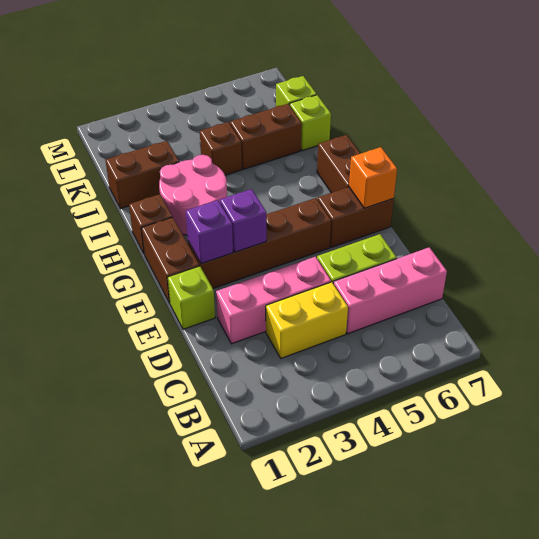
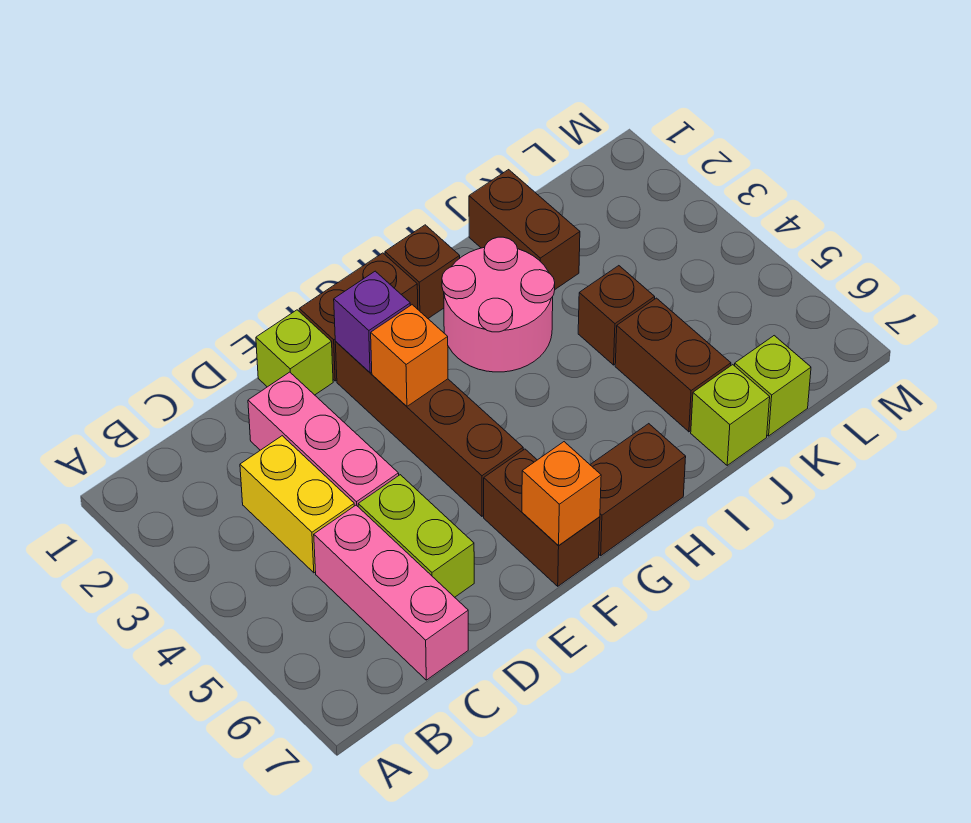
purple 1x1 brick [220,189,266,252] -> orange 1x1 brick [371,305,448,406]

